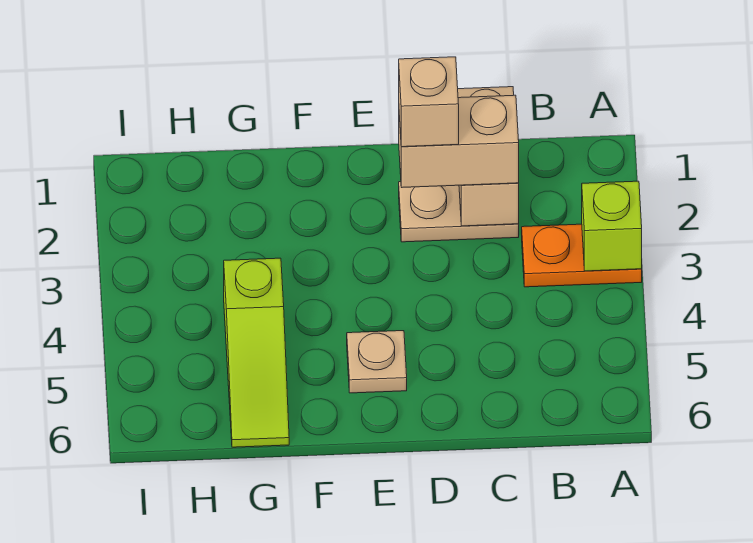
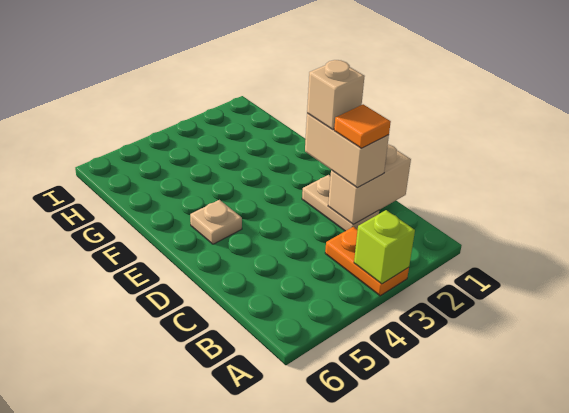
none -> orange 1x1 tile [334,104,391,148]
lime 1x3 slope [224,258,289,447] -> none

